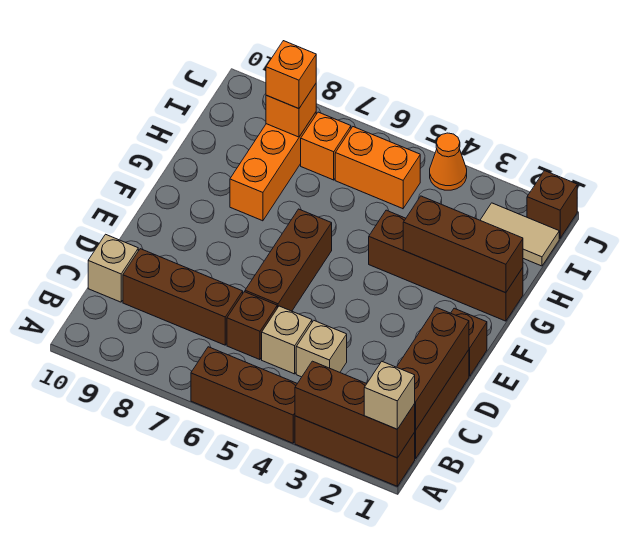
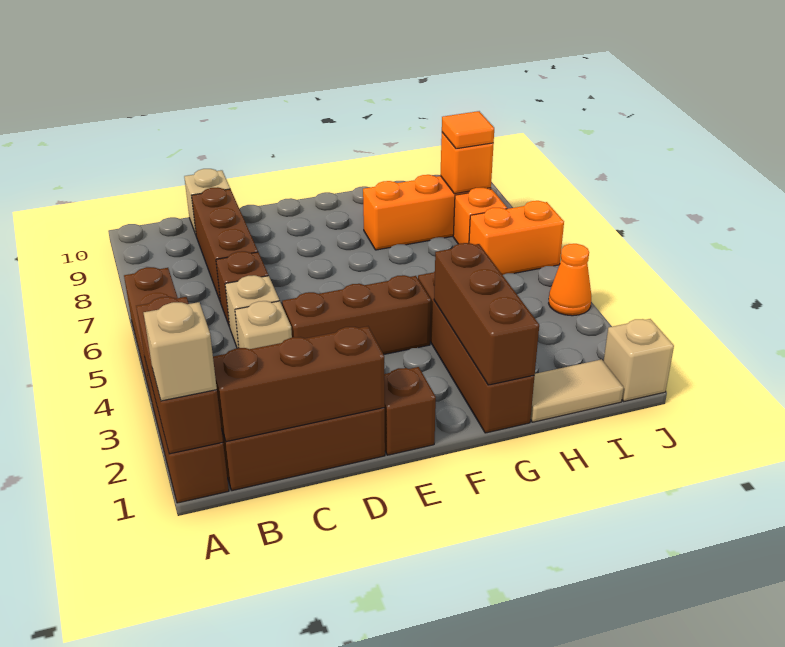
brown 1x3 brick [245,209,332,311] -> brown 1x3 brick moved to [282,275,431,355]
tan 1x2 tile [480,203,559,266] -> tan 1x2 tile turned to [530,359,624,422]
orange 1x2 brick [335,127,420,209] -> orange 1x2 brick turned to [469,201,564,275]
orange 1x1 brick [266,41,316,109] -> orange 1x1 tile [442,111,494,149]
brown 1x1 brick [527,171,577,238] -> tan 1x1 brick [604,319,674,401]

